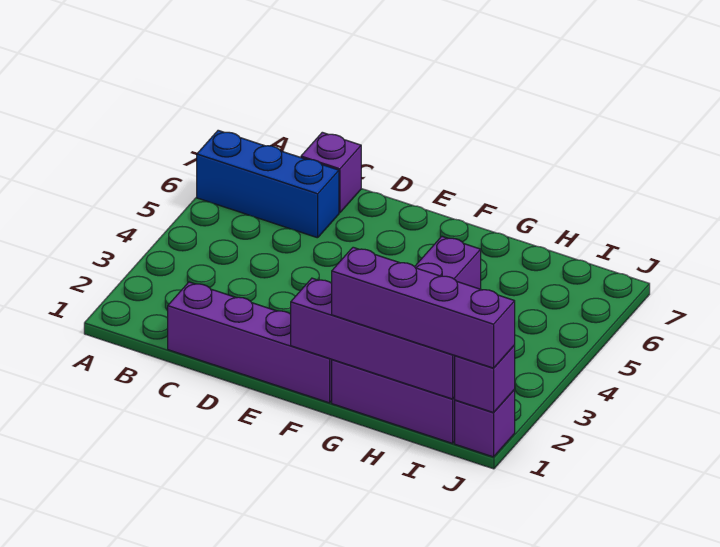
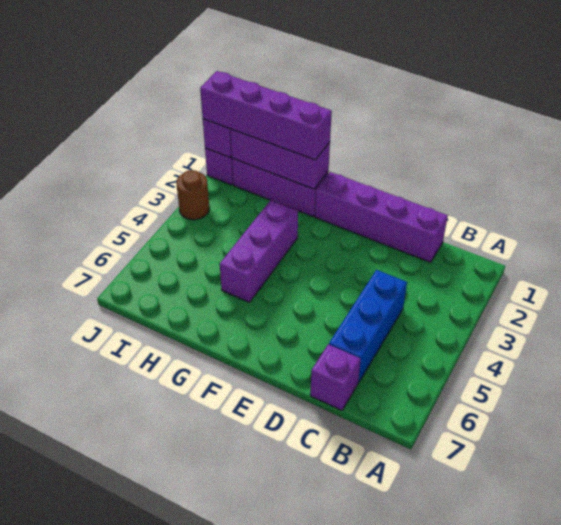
blue 1x3 brick [197,130,339,238] -> blue 1x3 brick turned to [329,270,407,383]
purple 1x4 brick [291,278,455,399] -> purple 1x3 brick [230,129,330,189]
none -> brown 1x1 round brick [176,170,209,220]

